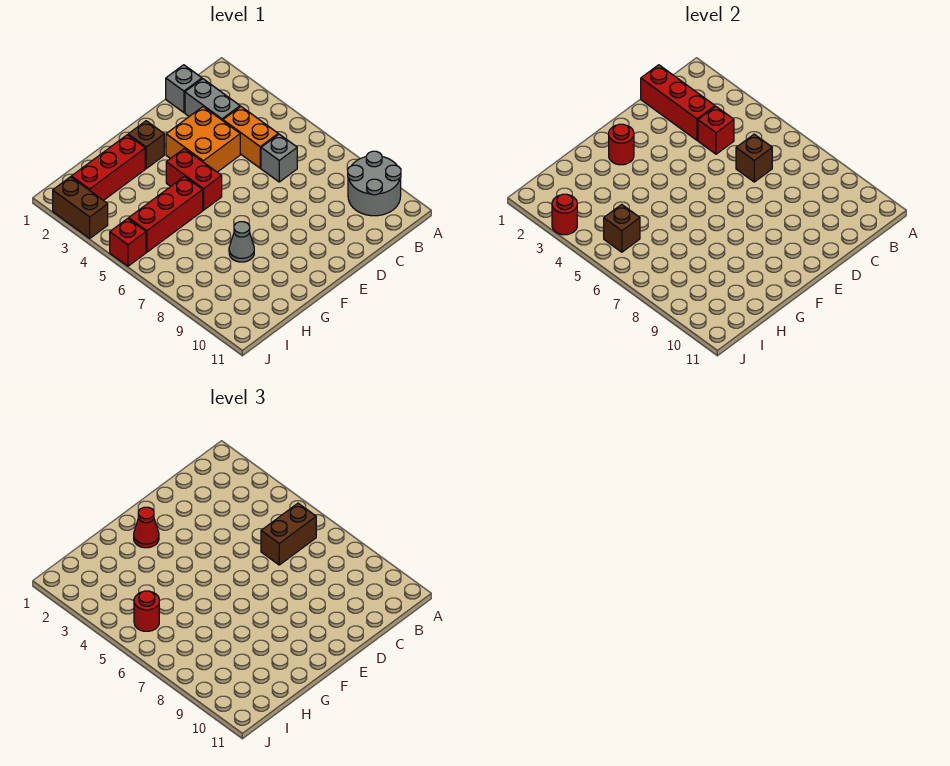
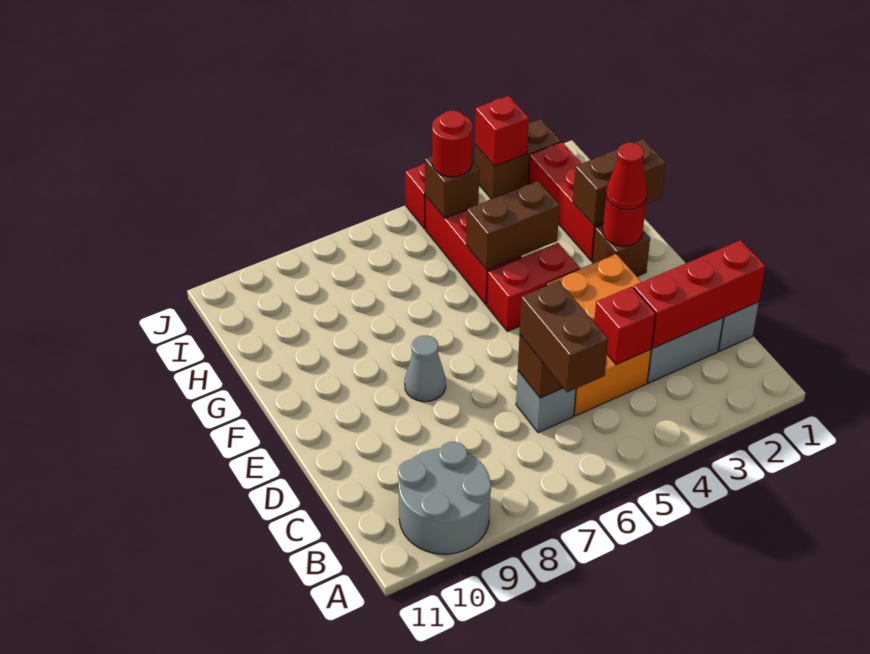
none -> brown 1x2 brick [573,139,666,226]
none -> brown 1x2 brick [466,181,559,270]
grey 1x1 cone [229,222,254,262] -> grey 1x1 cone moved to [405,336,446,402]
red 1x1 round brick [552,194,577,235] -> red 1x1 brick [475,96,529,166]

